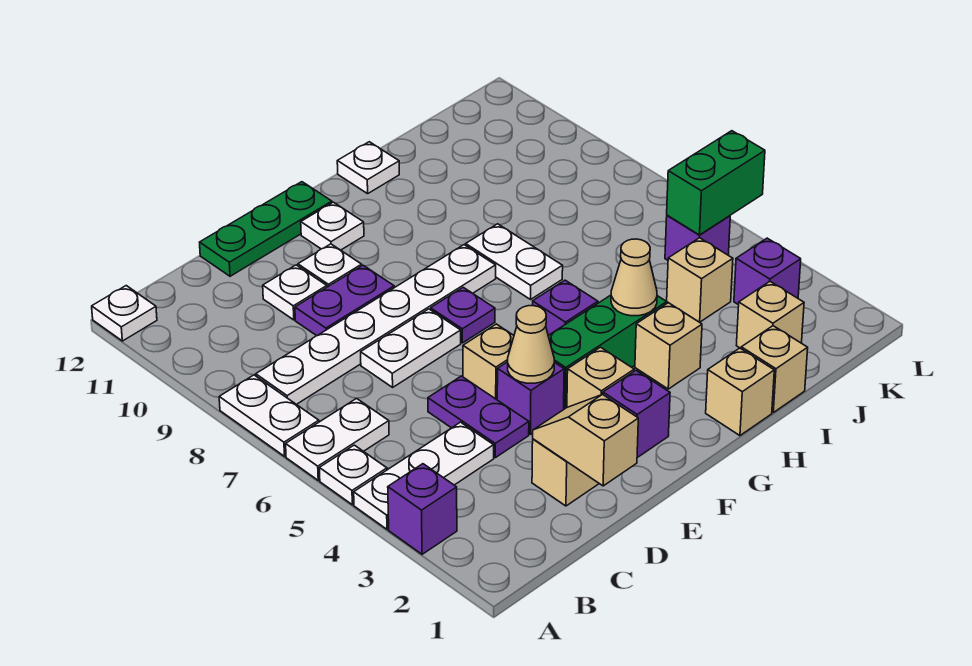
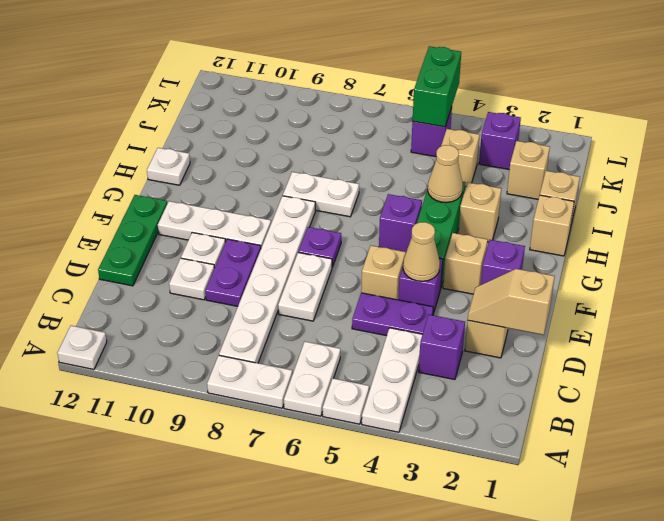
purple 1x1 brick [388,464,457,554] -> purple 1x1 brick moved to [419,315,465,380]
white 1x1 plate [301,202,364,250] -> white 1x3 plate [158,201,271,247]

